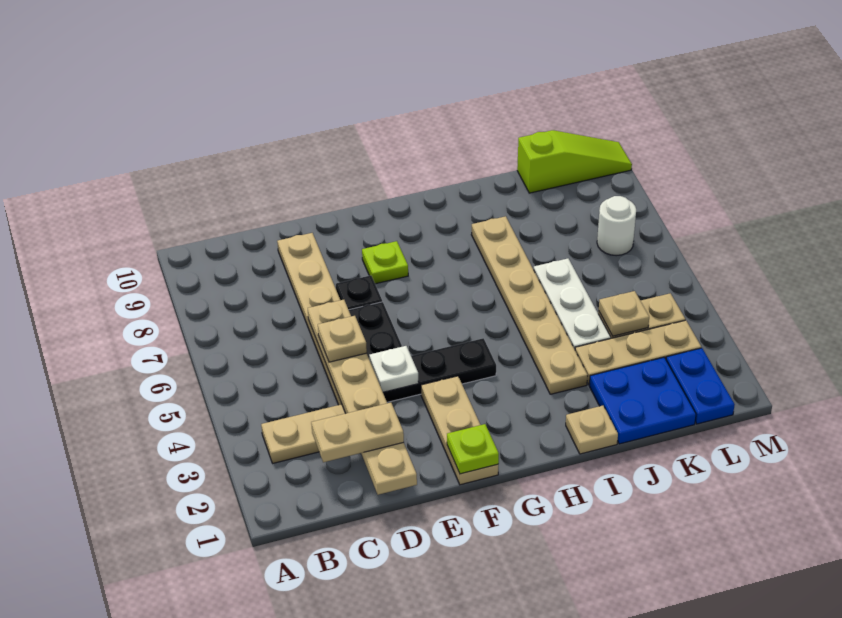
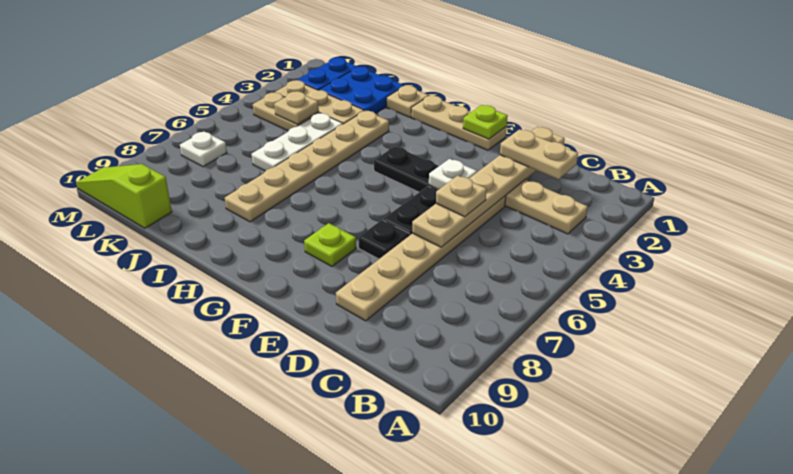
tan 1x3 plate [421,376,498,485] -> tan 1x3 plate turned to [411,96,507,150]
white 1x1 round brick [597,196,636,256] -> white 1x1 plate [180,131,227,167]

